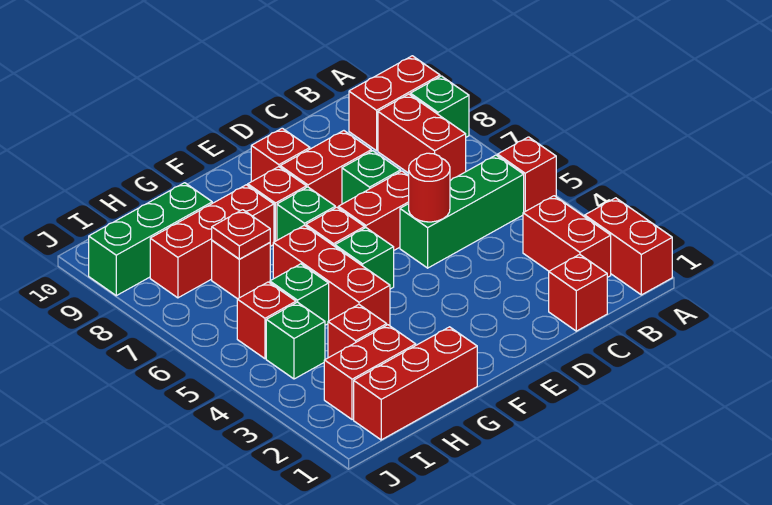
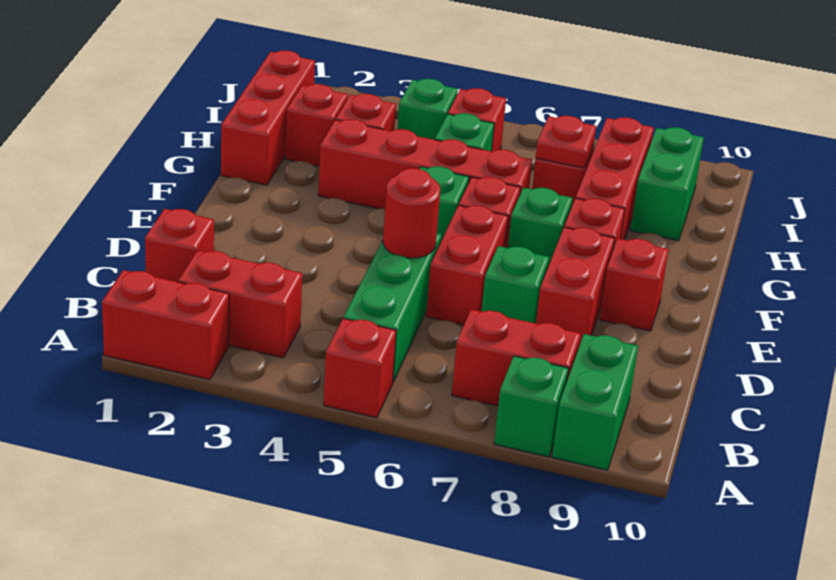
red 1x2 brick [349,56,440,151] -> green 1x2 brick [552,334,638,470]
red 1x3 brick [273,225,390,326] -> red 1x4 brick [318,119,532,209]
red 1x2 brick [324,325,416,420] -> red 1x1 brick [286,84,348,166]
green 1x3 brick [89,183,212,296] -> green 1x2 brick [631,127,704,241]

